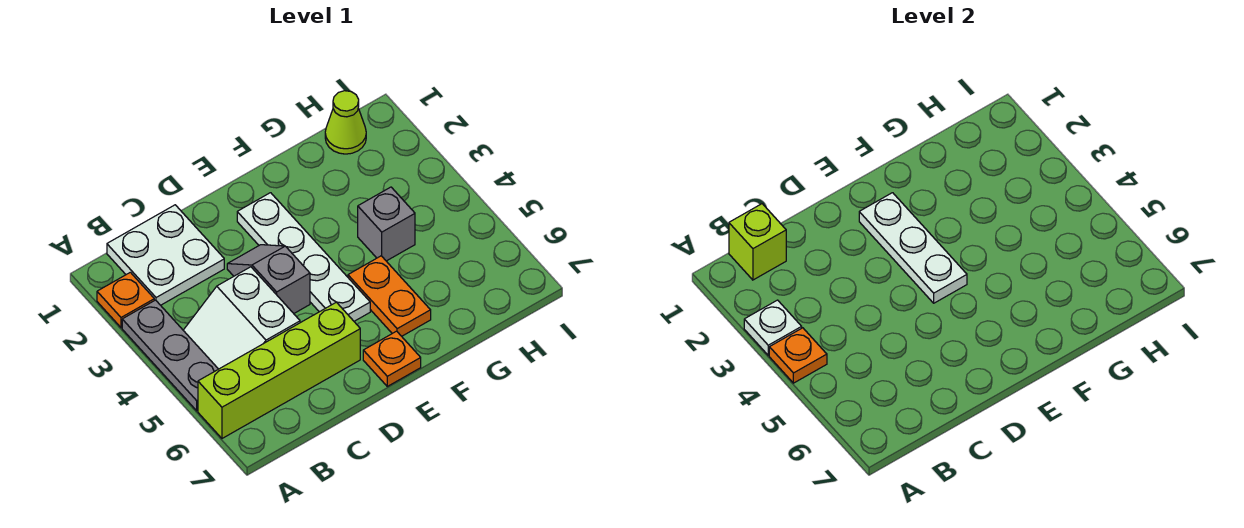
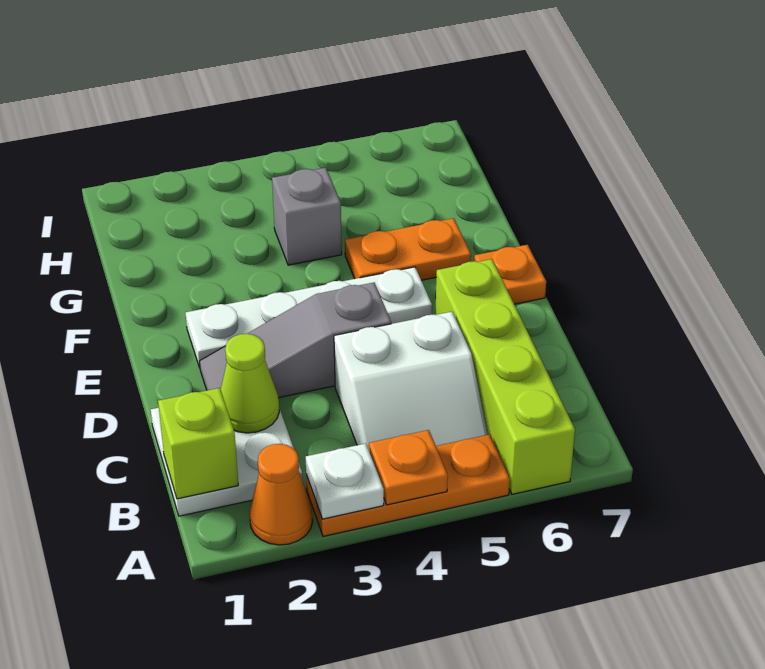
orange 1x1 plate [97,272,154,328] -> orange 1x1 cone [250,444,313,545]
grey 1x3 plate [122,300,218,411] -> orange 1x3 plate [306,434,510,536]
grey 1x2 slope [227,245,310,313] -> grey 1x3 slope [200,283,391,398]
white 1x3 plate [859,193,967,303] -> none
lime 1x1 cone [325,91,366,154] -> lime 1x1 cone moved to [221,334,279,433]

